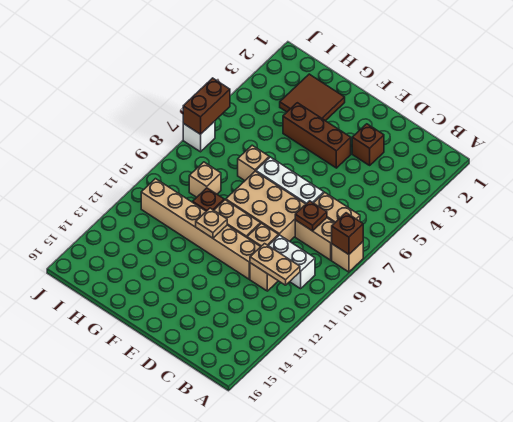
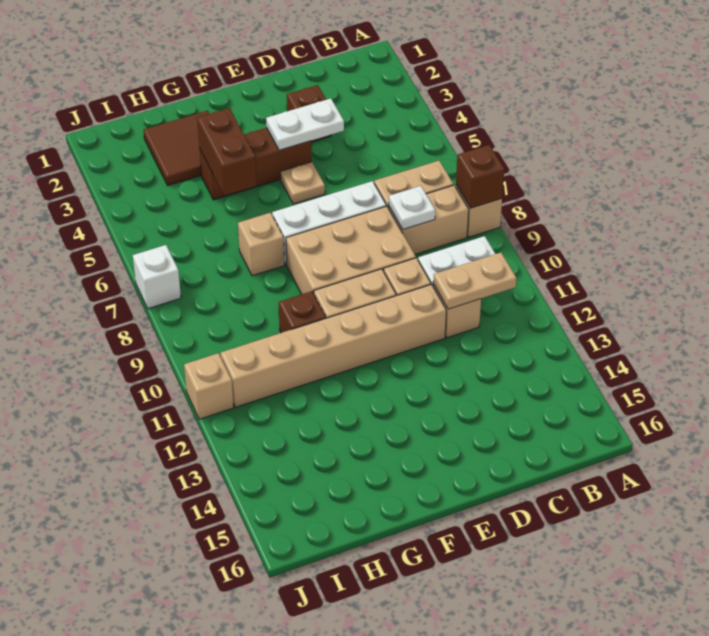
brown 1x1 plate [295,201,327,231] -> white 1x1 plate [389,186,435,229]
none -> white 1x2 plate [266,98,344,150]
tan 1x1 plate [196,208,227,238] -> tan 1x1 plate moved to [280,162,325,204]
tan 1x1 brick [189,162,221,197] -> tan 1x1 brick moved to [184,353,234,419]
brown 1x2 brick [183,78,230,134] -> brown 1x2 brick moved to [197,108,257,196]

